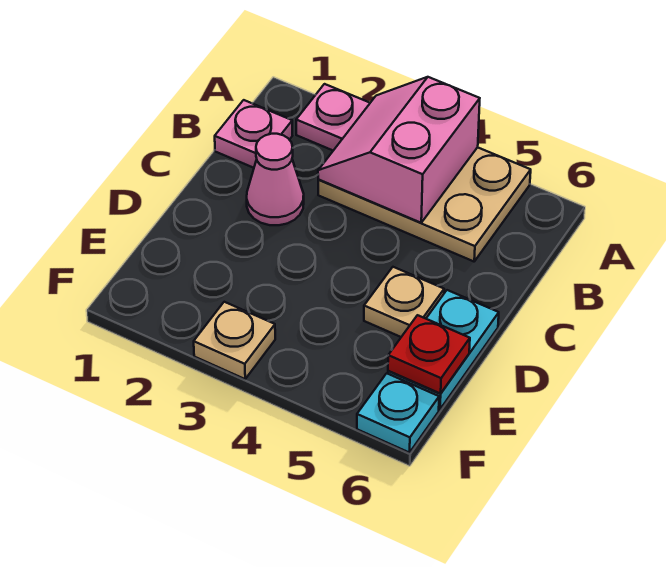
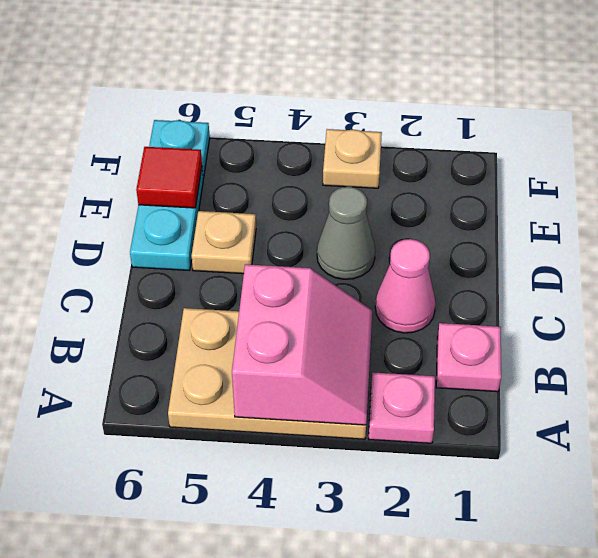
none -> grey 1x1 cone [317,187,375,279]
red 1x1 plate [388,315,470,394] -> red 1x1 tile [136,147,202,208]

